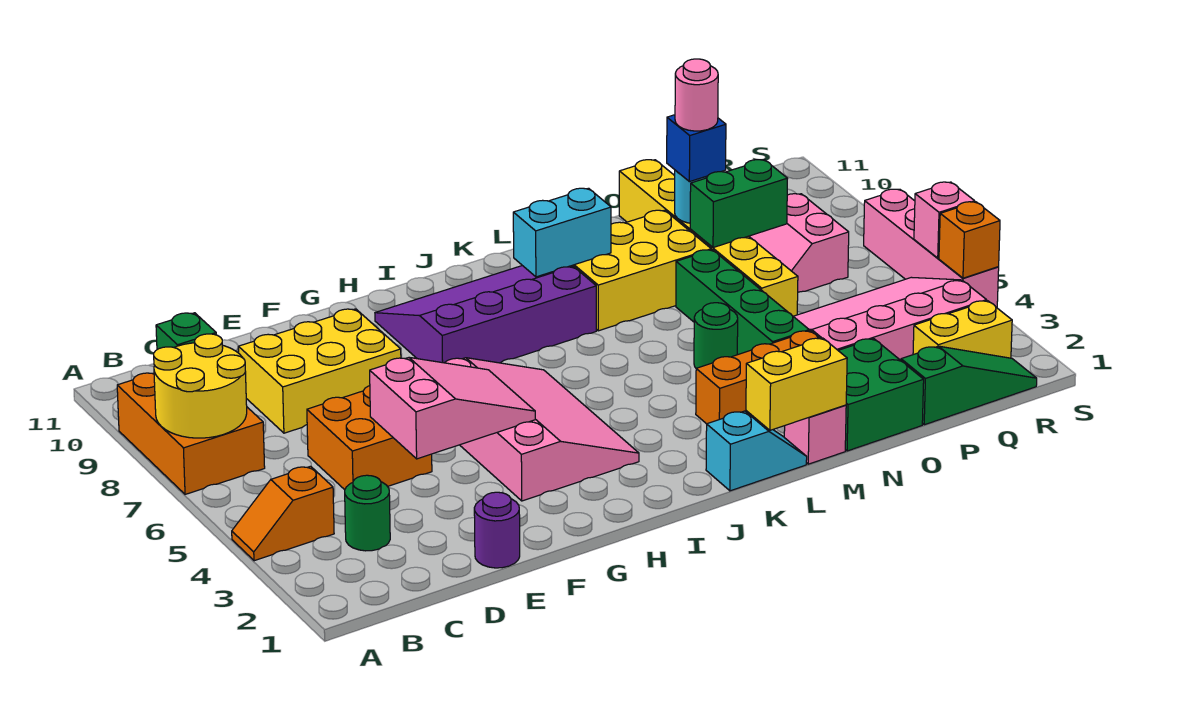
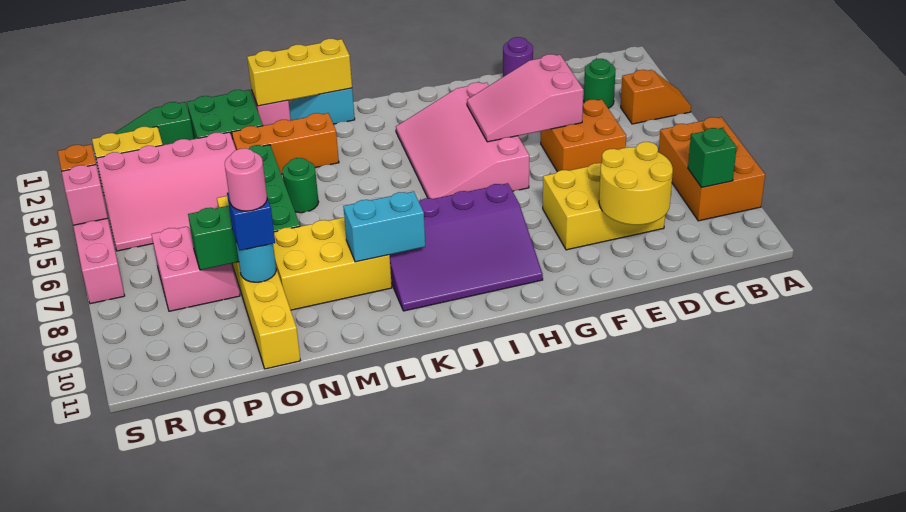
yellow 2x2 round brick [154,334,247,438] -> yellow 2x2 round brick moved to [599,142,673,225]
yellow 1x2 brick [746,338,847,430] -> yellow 1x3 brick [247,39,352,106]

